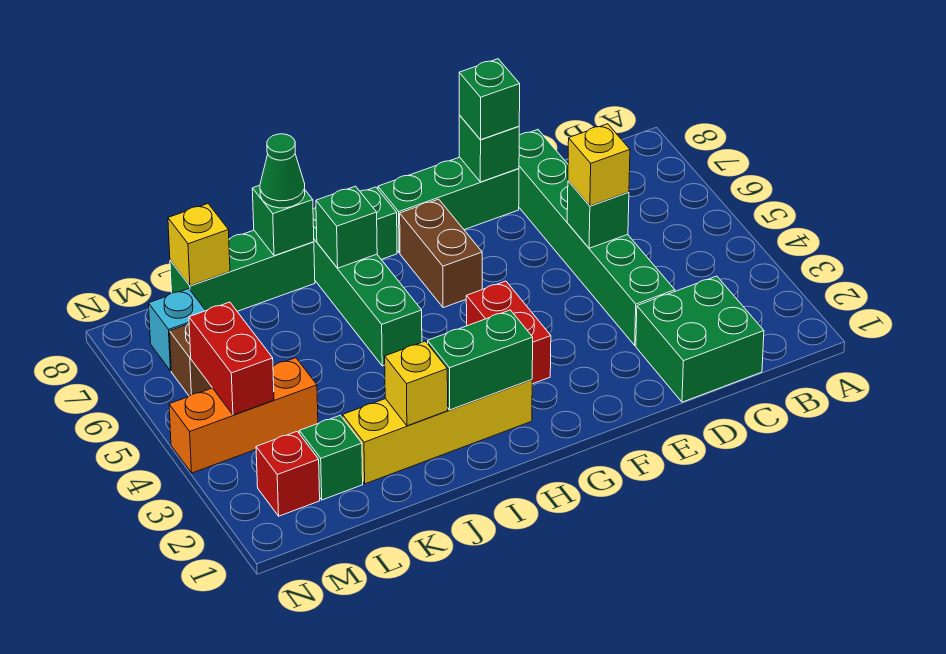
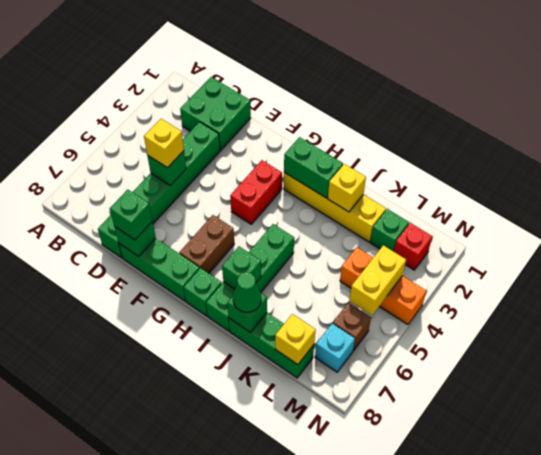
red 1x2 brick [189,302,274,415] -> yellow 1x2 brick [349,245,406,315]

